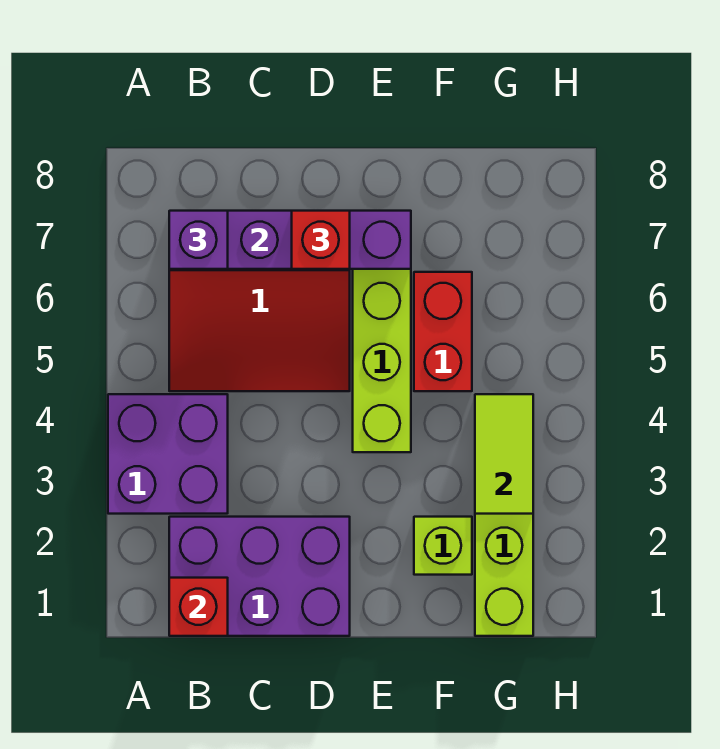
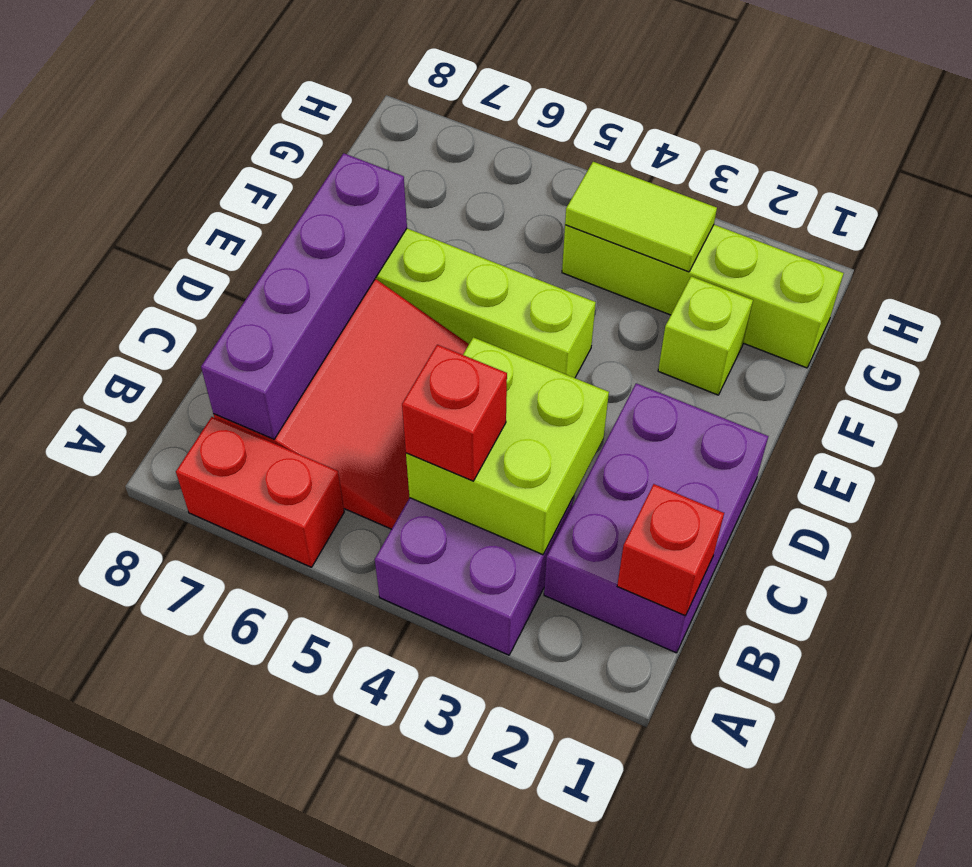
none -> lime 2x2 brick [406,337,609,555]
purple 1x1 brick [169,211,228,269] -> none
red 1x1 brick [292,211,350,269] -> red 1x1 brick moved to [402,345,507,481]
red 1x2 brick [414,272,472,391] -> red 1x2 brick moved to [176,417,344,567]

